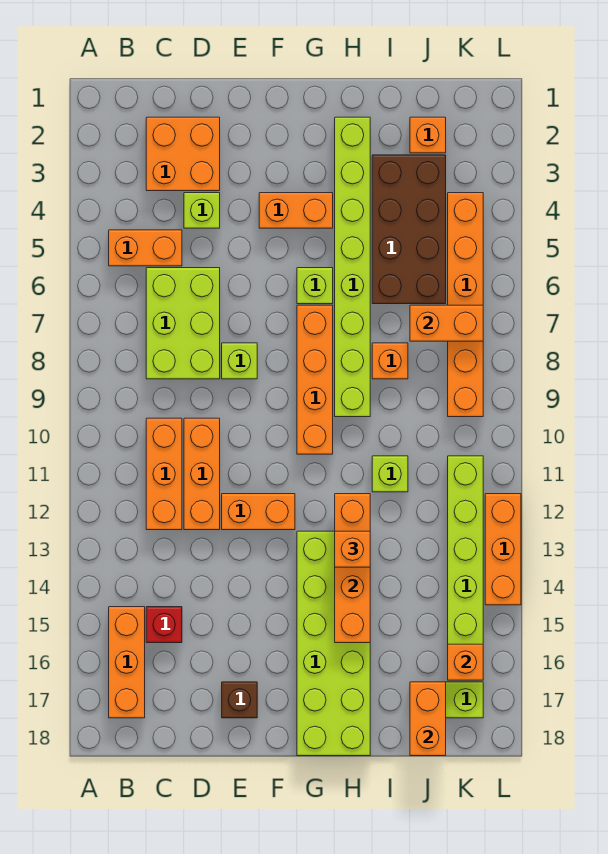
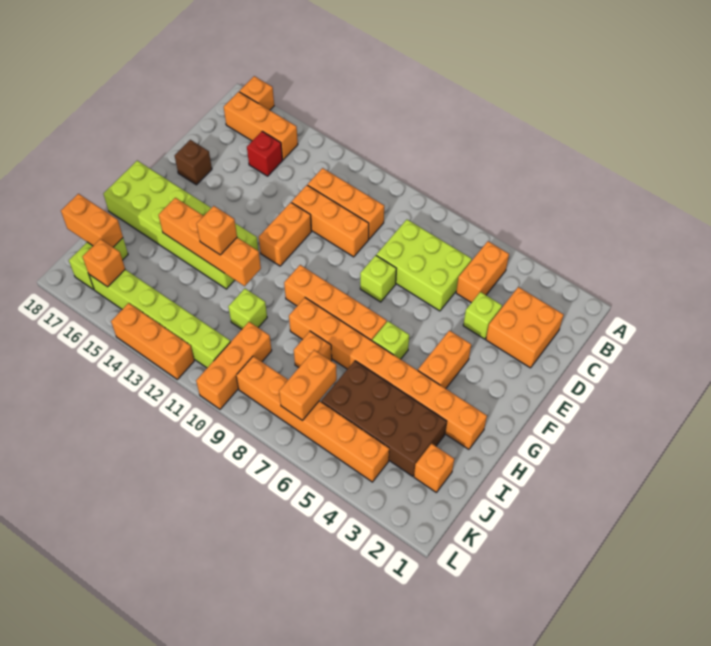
none -> orange 1x1 brick [239,76,274,110]
lime 1x8 brick [335,117,370,417] -> orange 1x8 brick [289,298,487,449]
none -> orange 1x3 brick [196,322,272,409]

